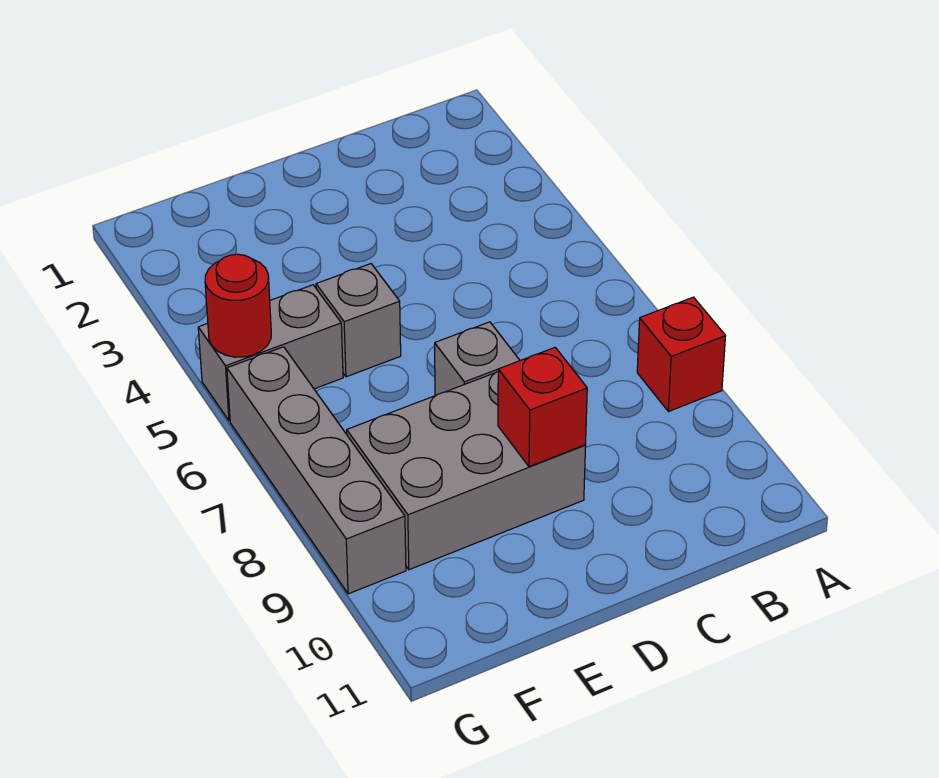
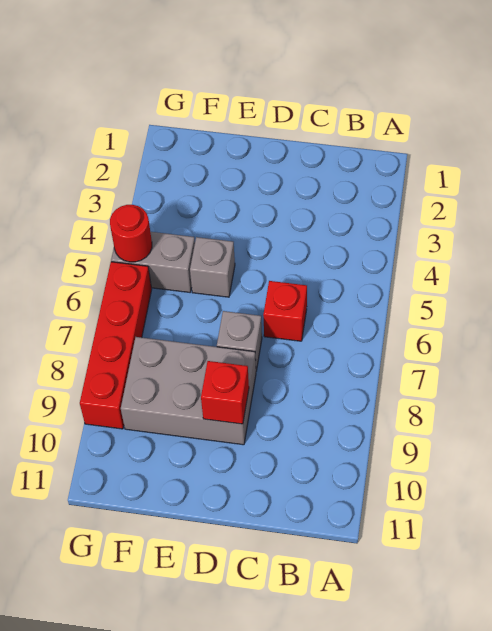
red 1x1 brick [637,297,725,412] -> red 1x1 brick moved to [263,281,307,341]
grey 1x4 brick [227,347,406,594] -> red 1x4 brick [80,262,152,429]

